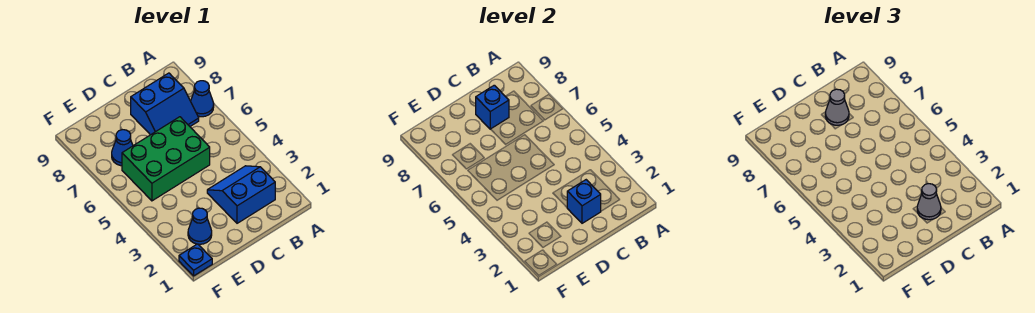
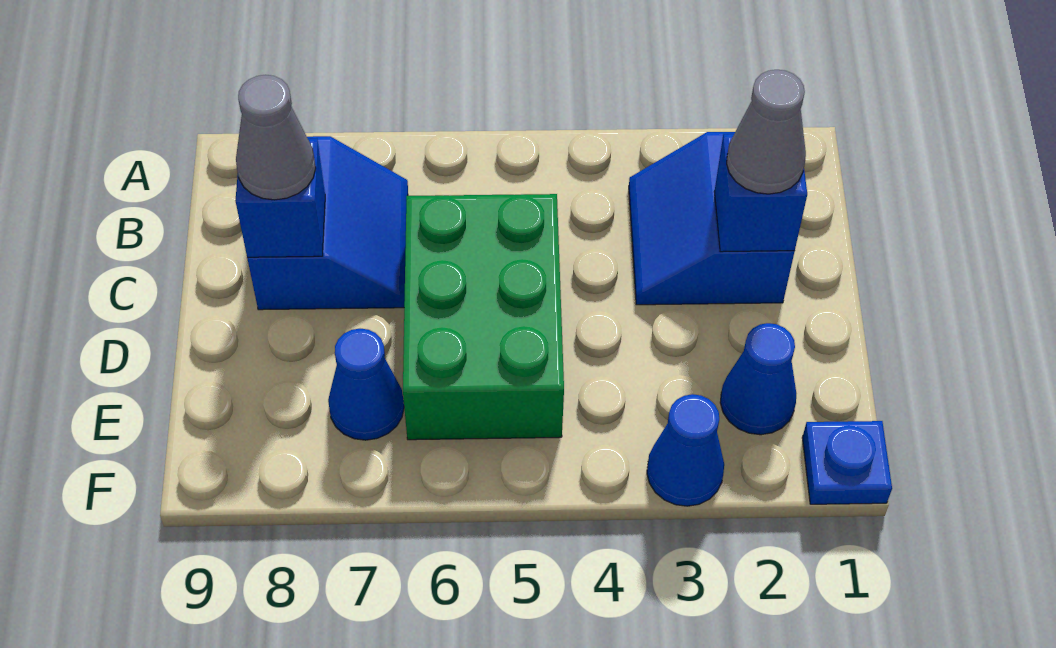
blue 1x1 cone [191,81,214,117] -> blue 1x1 cone moved to [647,394,724,506]

